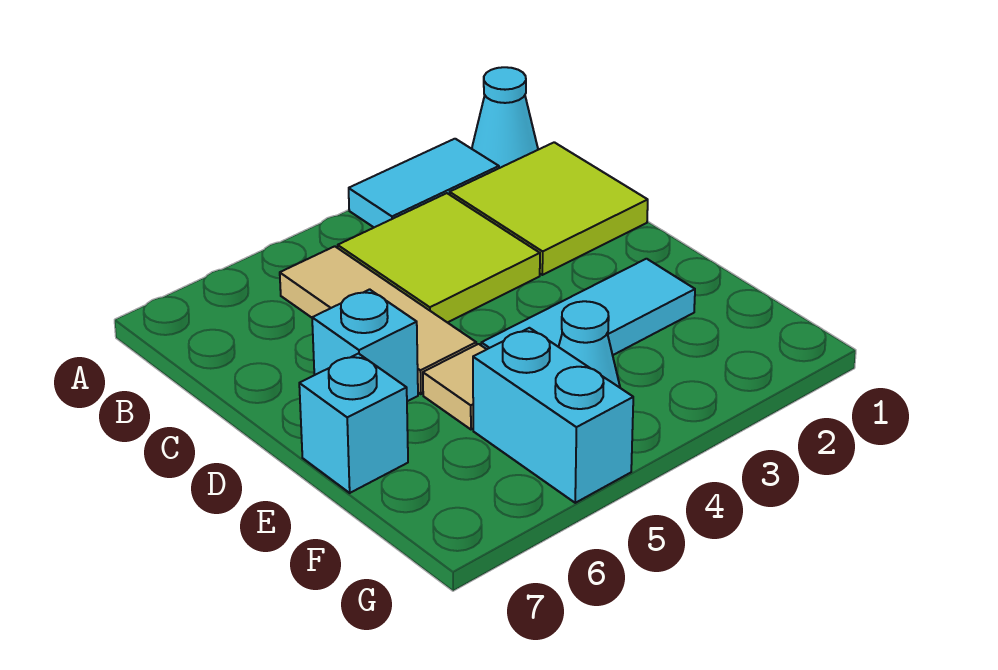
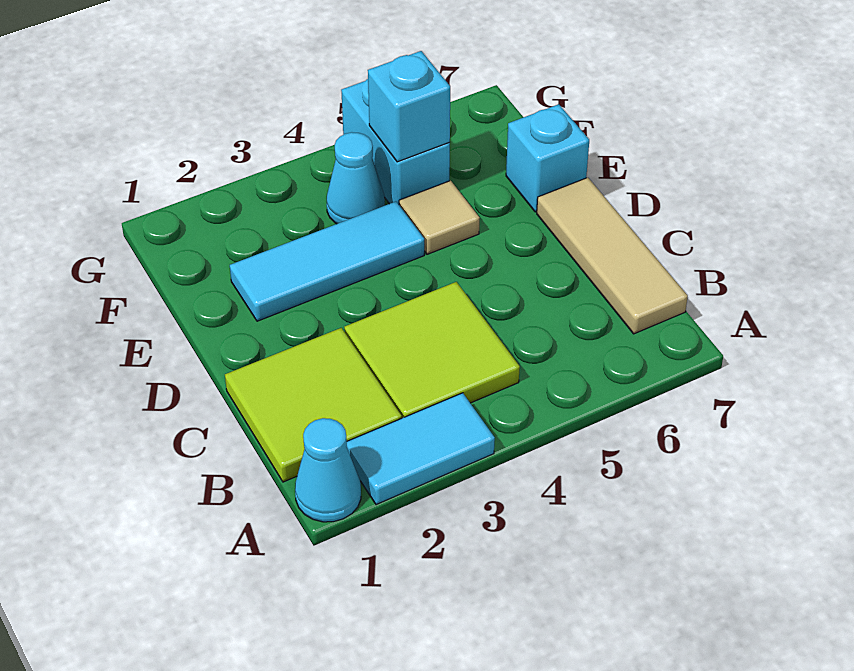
tan 1x3 tile [280,246,476,394] -> tan 1x3 tile moved to [537,178,688,334]
cyan 1x1 brick [312,289,418,401] -> cyan 1x1 brick moved to [368,51,450,162]

